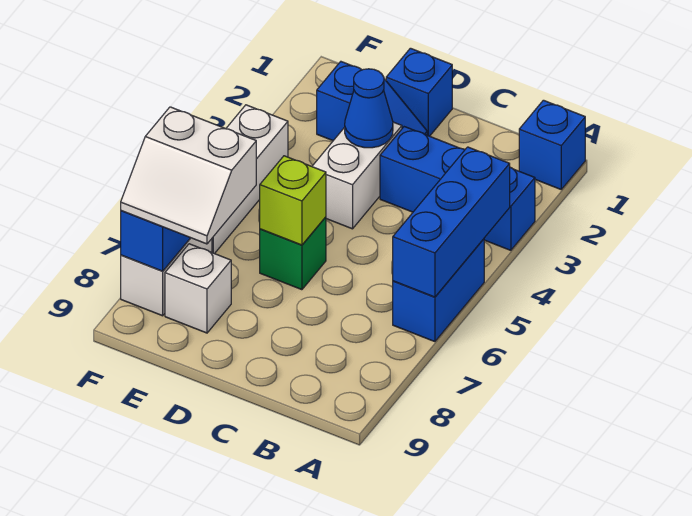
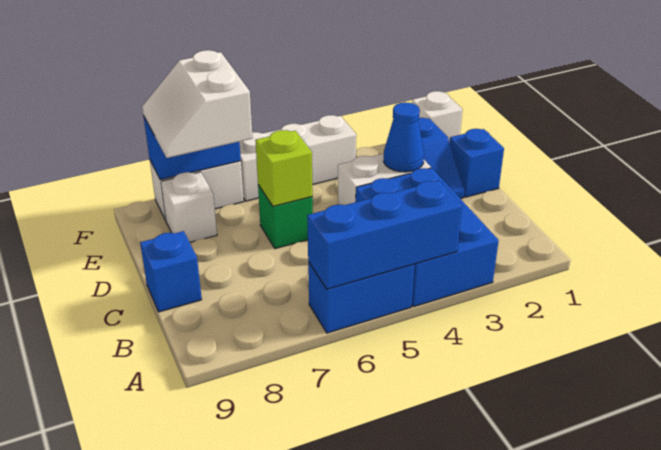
blue 1x1 brick [519,100,585,189] -> blue 1x1 brick moved to [140,231,202,312]
blue 1x3 brick [380,127,535,250] -> blue 2x3 brick [356,168,499,307]
none -> white 1x1 brick [412,91,463,142]

